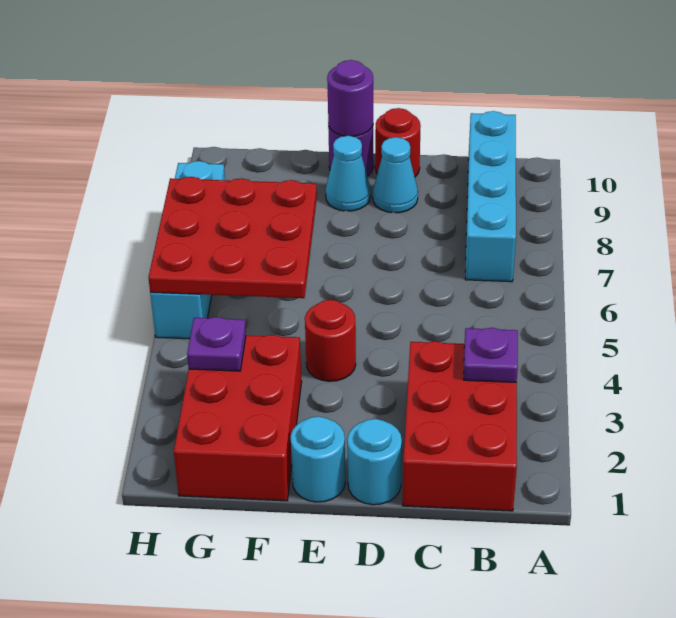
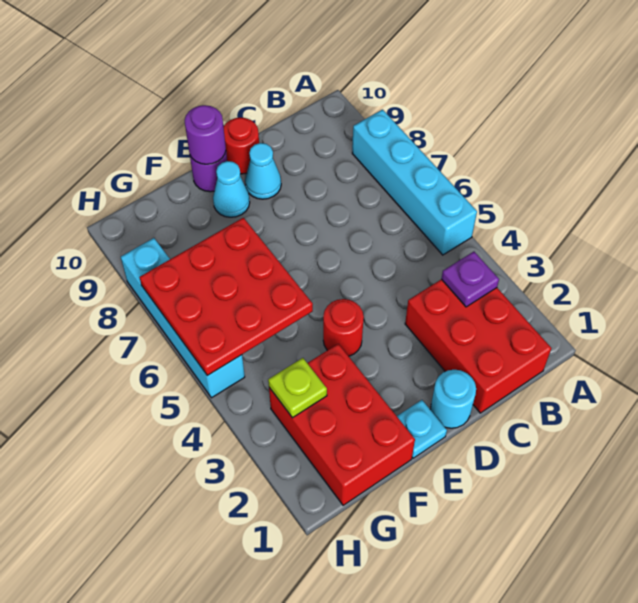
cyan 1x4 brick [465,111,516,282] -> cyan 1x4 brick moved to [352,110,477,255]
cyan 1x1 round brick [291,416,345,502] -> cyan 1x1 plate [397,400,447,458]
purple 1x1 plate [187,317,246,371] -> lime 1x1 plate [268,358,327,418]

